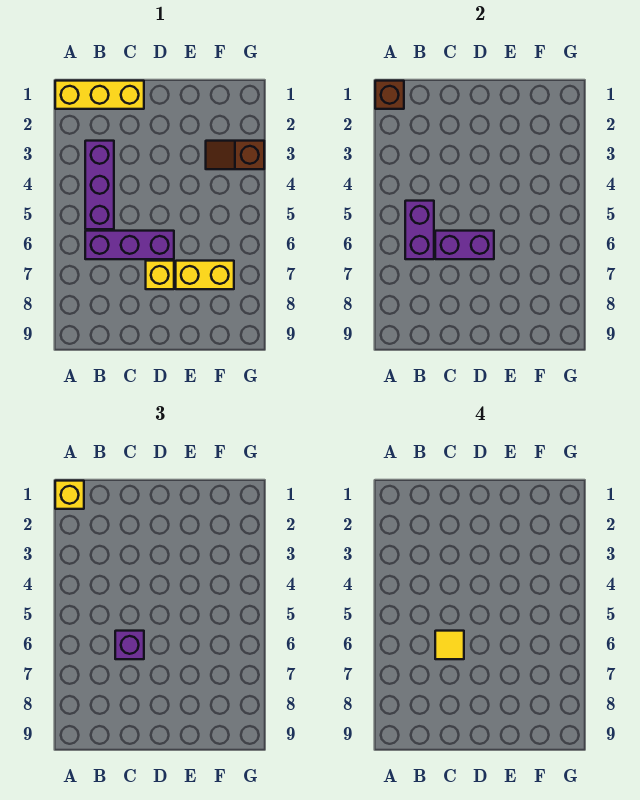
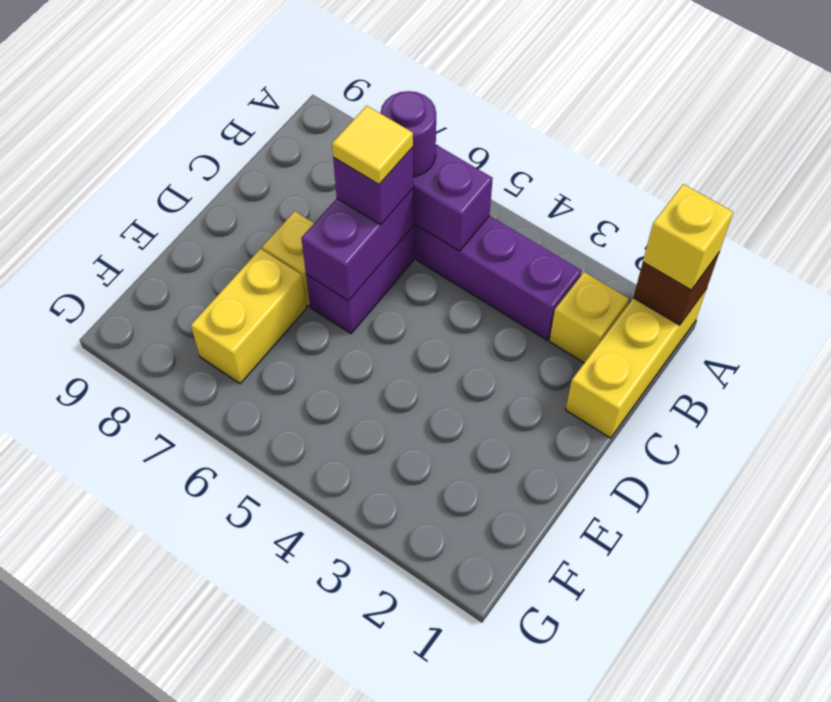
none -> yellow 1x1 brick [549,272,629,363]
none -> purple 1x1 round brick [380,91,436,177]
brown 1x2 slope [206,141,264,169] -> none

